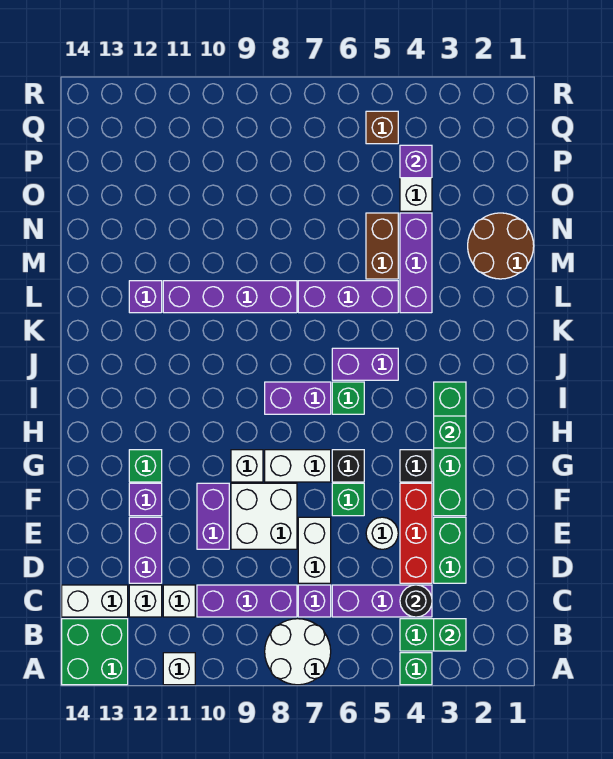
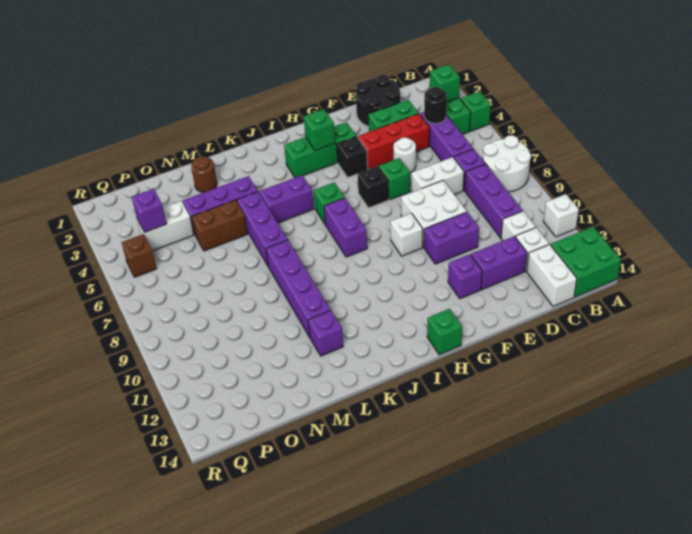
none -> black 2x2 round brick [356,74,400,126]
green 1x4 brick [434,382,466,516] -> green 1x3 brick [284,122,356,178]
white 1x2 brick [265,450,331,482] -> none
green 1x1 brick [129,450,162,482] -> green 1x1 brick moved to [427,309,462,355]
purple 1x2 brick [332,348,398,380] -> purple 1x2 brick turned to [260,175,314,223]
brown 2x2 round brick [468,213,534,279] -> brown 1x1 round brick [191,156,217,193]

